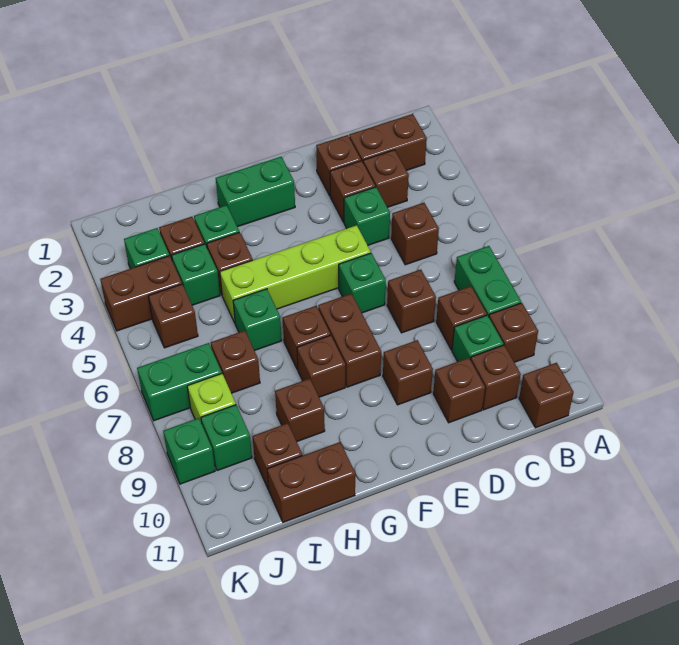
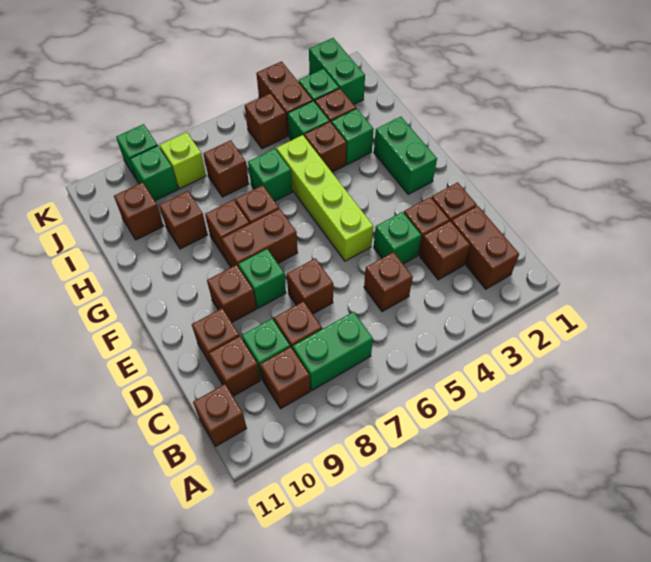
green 1x1 brick [339,253,386,313] -> green 1x1 brick moved to [238,249,286,308]
brown 1x2 brick [267,442,355,522] -> none
green 1x2 brick [137,343,222,421] -> green 1x2 brick moved to [309,38,365,104]

